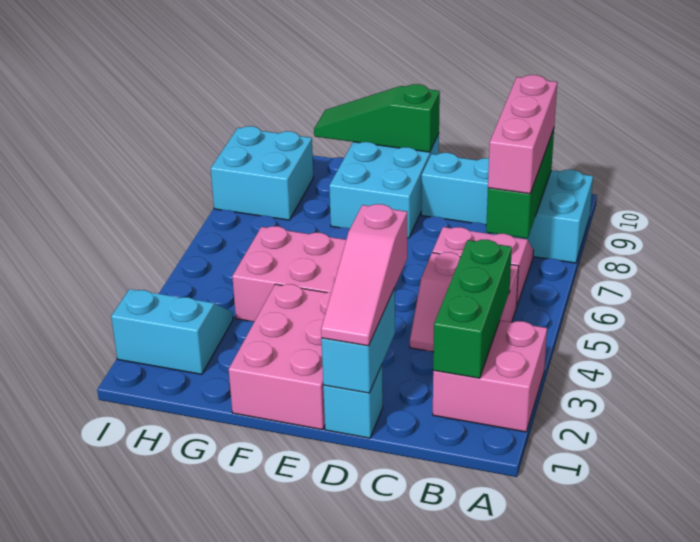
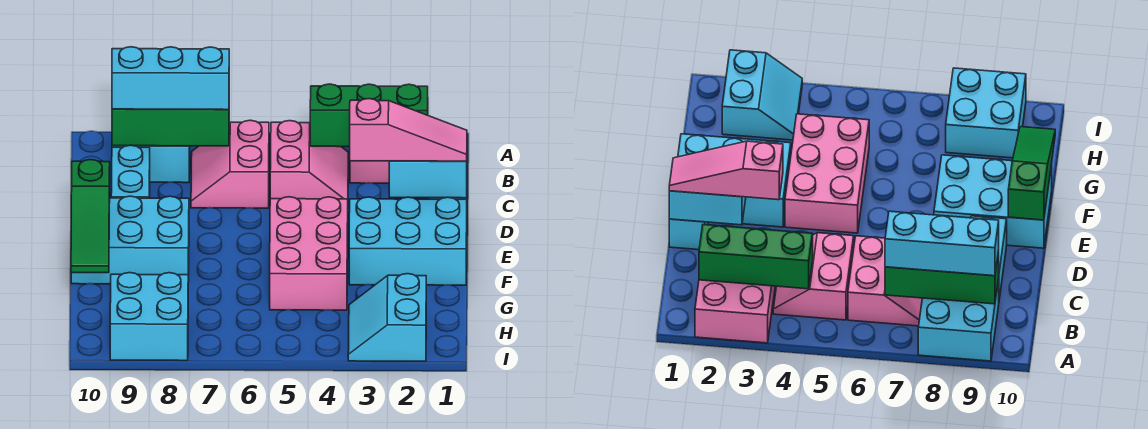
pink 1x3 brick [488,75,557,194] -> cyan 1x3 brick [112,47,229,110]
pink 2x3 brick [229,284,331,430] -> cyan 2x3 brick [349,197,467,285]

